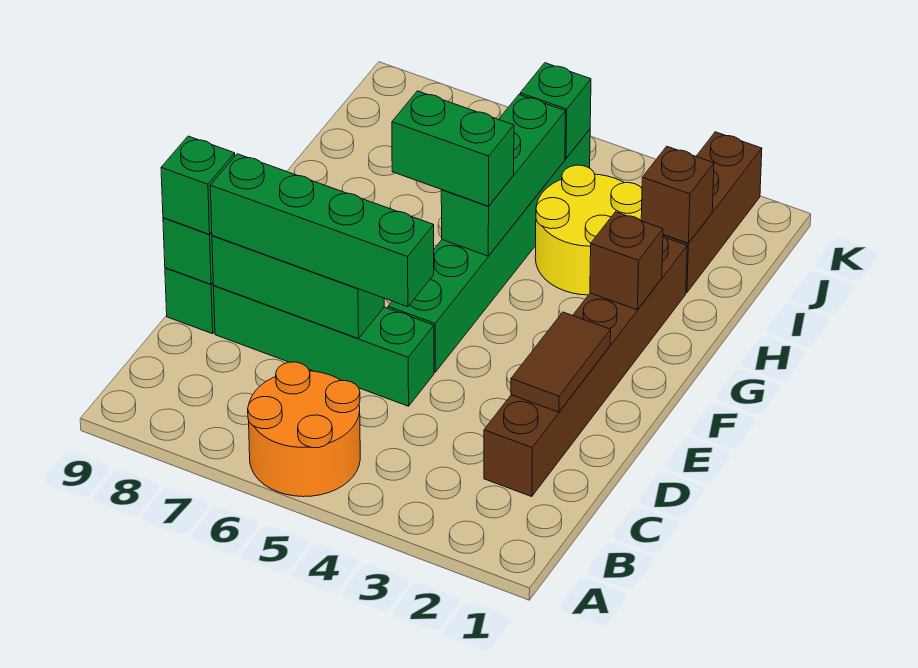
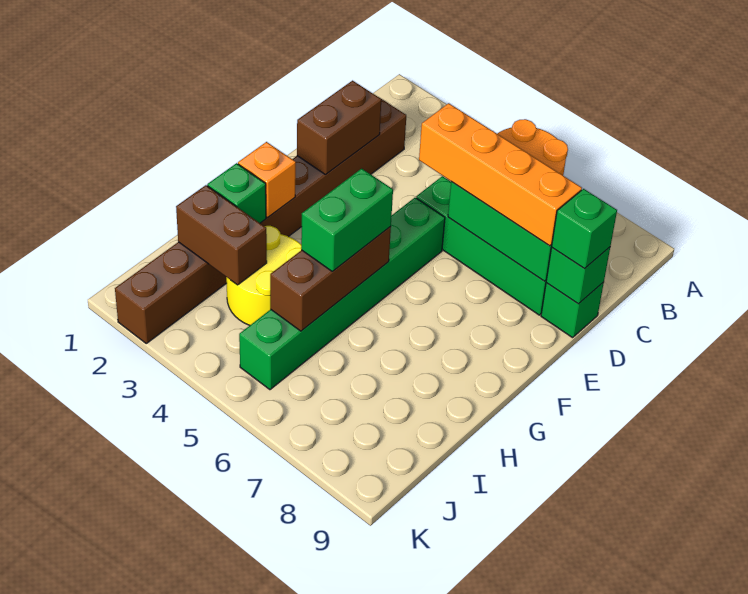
brown 1x2 tile [511,312,611,412] -> brown 1x2 brick [297,81,381,175]
green 1x4 brick [210,154,434,307] -> orange 1x4 brick [419,103,582,246]
brown 1x1 brick [590,212,663,310] -> orange 1x1 brick [238,142,296,218]
green 1x3 brick [441,95,566,256] -> brown 1x3 brick [270,226,391,331]
green 1x2 brick [392,91,514,206] -> green 1x2 brick turned to [301,168,393,272]
brown 1x1 brick [641,146,714,243] -> brown 1x2 brick [176,185,267,285]
green 1x1 brick [520,63,591,158] -> green 1x1 brick moved to [207,163,266,223]

